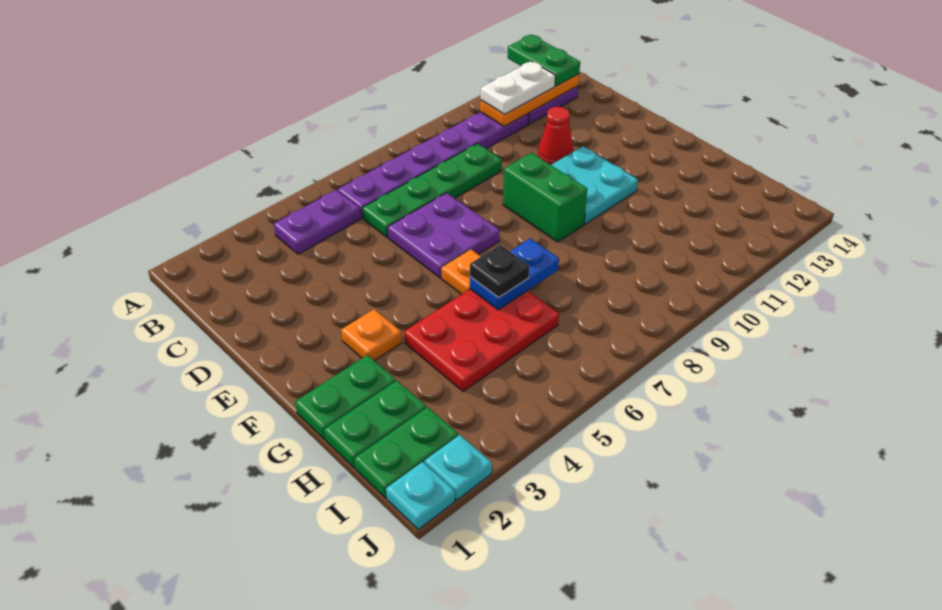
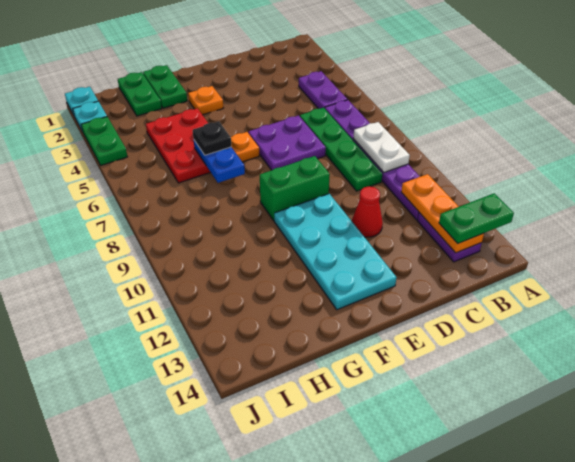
white 1x2 plate [481,61,556,114] -> white 1x2 plate moved to [353,122,410,172]
cyan 2x2 plate [551,146,638,224] -> cyan 2x4 plate [274,194,397,310]
green 1x2 plate [354,407,458,498] -> green 1x2 plate moved to [81,117,127,165]

